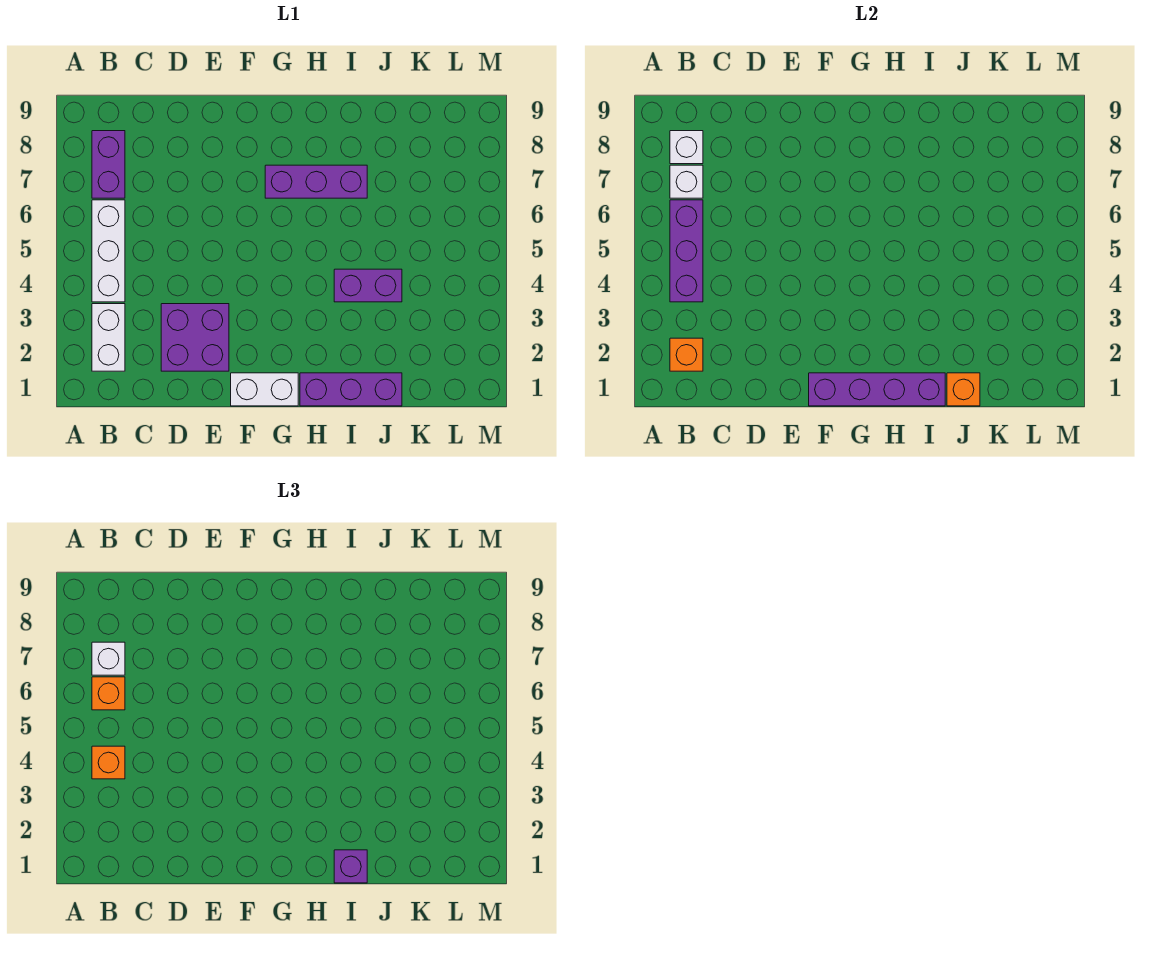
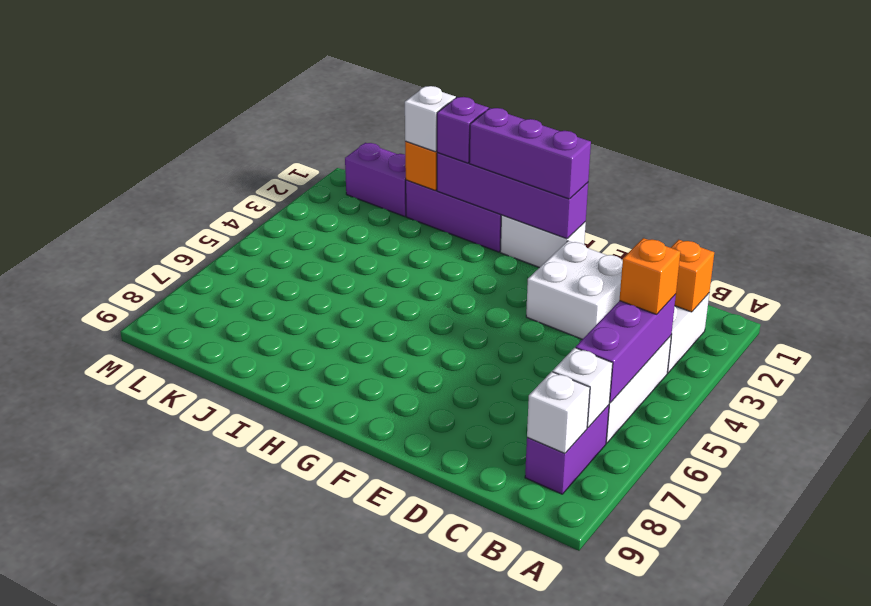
orange 1x1 brick [92,677,125,710] -> none
white 1x1 brick [92,642,125,675] -> white 1x1 brick moved to [405,86,456,152]
purple 2x2 brick [161,304,229,371] -> white 2x2 brick [526,241,623,339]
purple 1x3 brick [265,165,367,198] -> purple 1x3 brick moved to [469,108,591,199]
purple 1x2 brick [334,269,402,302] -> purple 1x2 brick moved to [345,143,406,216]

